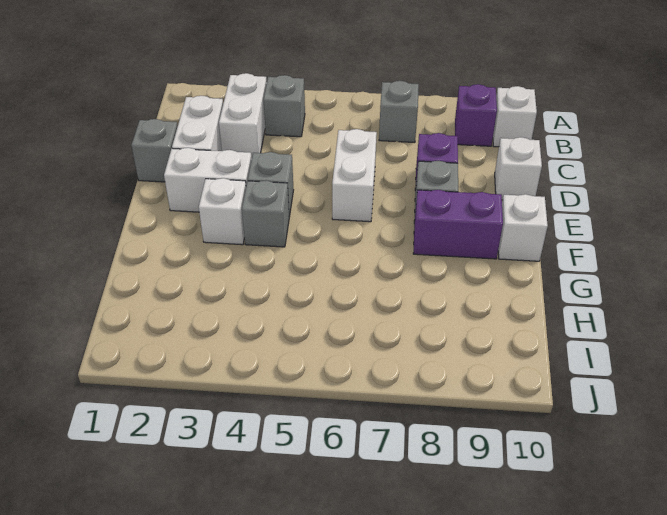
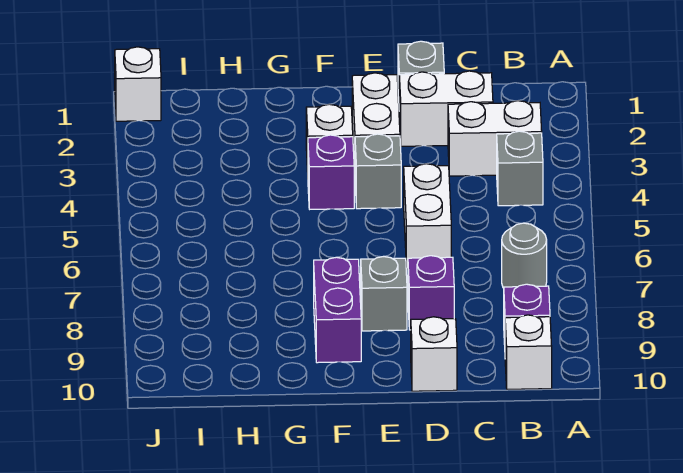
grey 1x1 brick [379,81,419,142] -> grey 1x1 round brick [502,223,547,288]
white 1x2 brick [332,129,377,222] -> white 1x2 brick turned to [404,164,451,269]
grey 1x1 brick [242,181,289,247] -> purple 1x1 brick [308,135,354,209]
white 1x1 brick [498,194,548,261] -> white 1x1 brick moved to [115,47,161,121]

